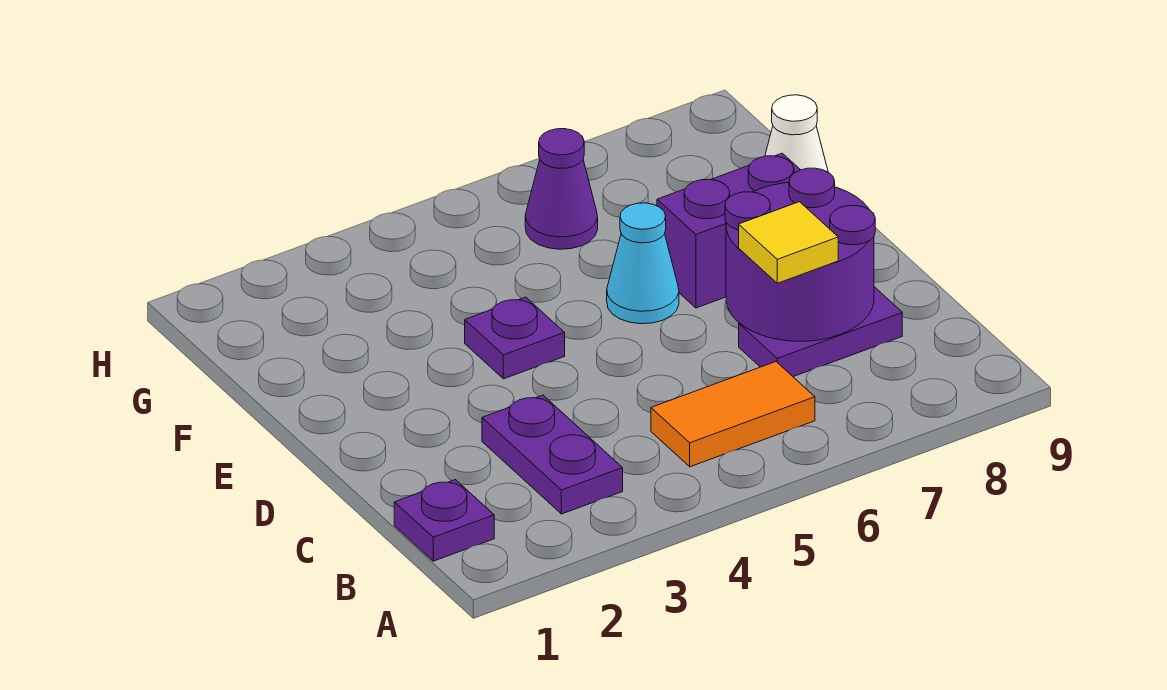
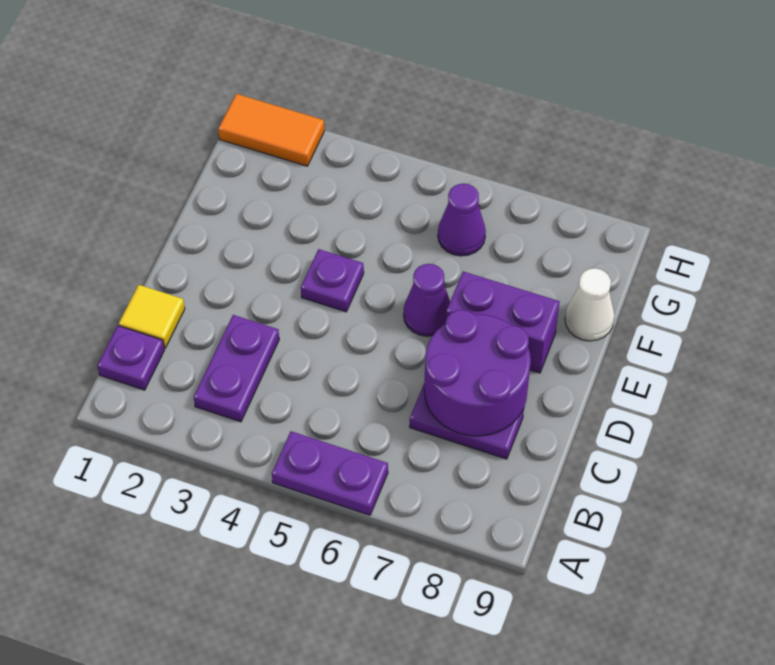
none -> purple 1x2 plate [272,431,388,515]
orange 1x2 tile [651,362,815,467] -> orange 1x2 tile moved to [218,94,324,166]
yellow 1x1 tile [739,202,838,283] -> yellow 1x1 tile moved to [119,285,185,348]
cyan 1x1 cone [607,203,679,324] -> purple 1x1 cone [404,264,450,336]

